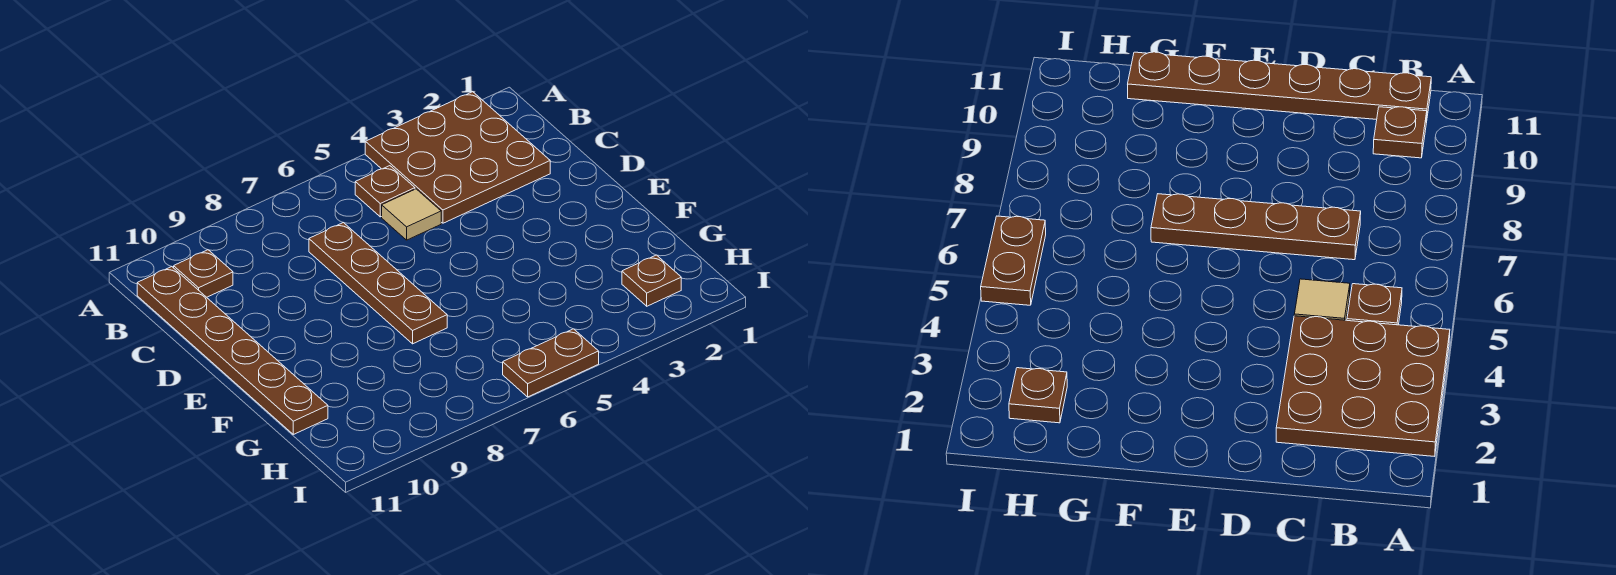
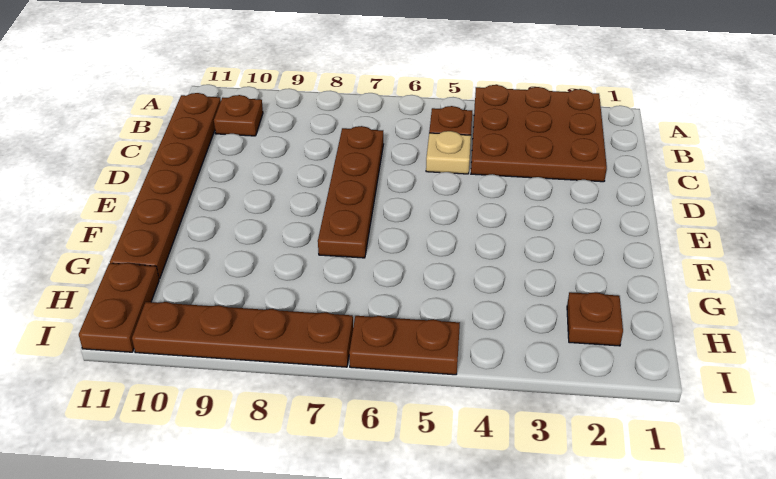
tan 1x1 tile [382,189,441,240] -> tan 1x1 plate [426,131,471,174]
none -> brown 1x2 plate [79,263,159,352]
none -> brown 1x4 plate [132,302,353,367]

